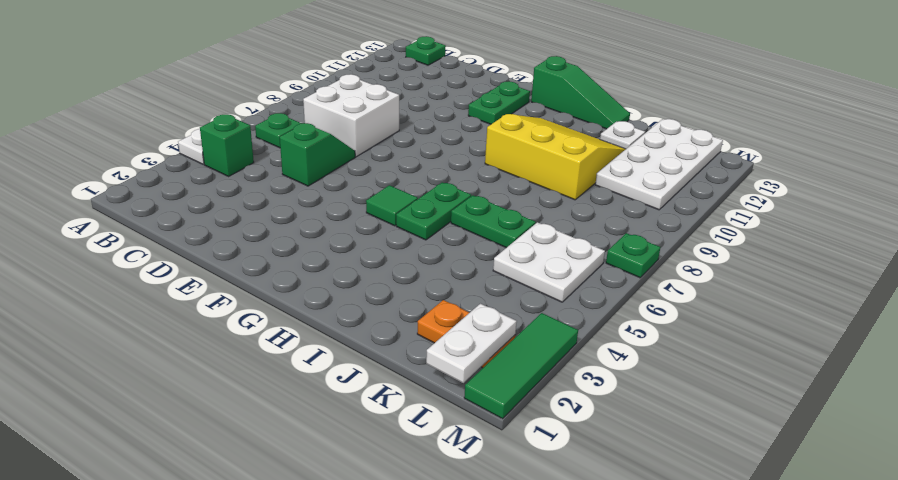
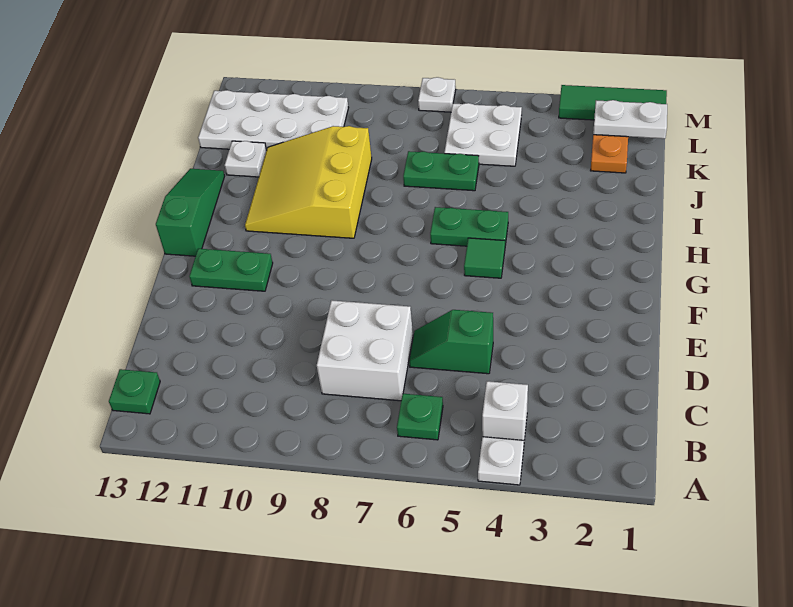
green 1x1 brick [200,114,254,176] -> white 1x1 brick [482,381,528,441]
green 1x2 plate [451,195,536,248] -> green 1x2 plate turned to [403,151,479,191]
green 1x1 plate [606,233,661,278] -> white 1x1 plate [418,77,456,112]

